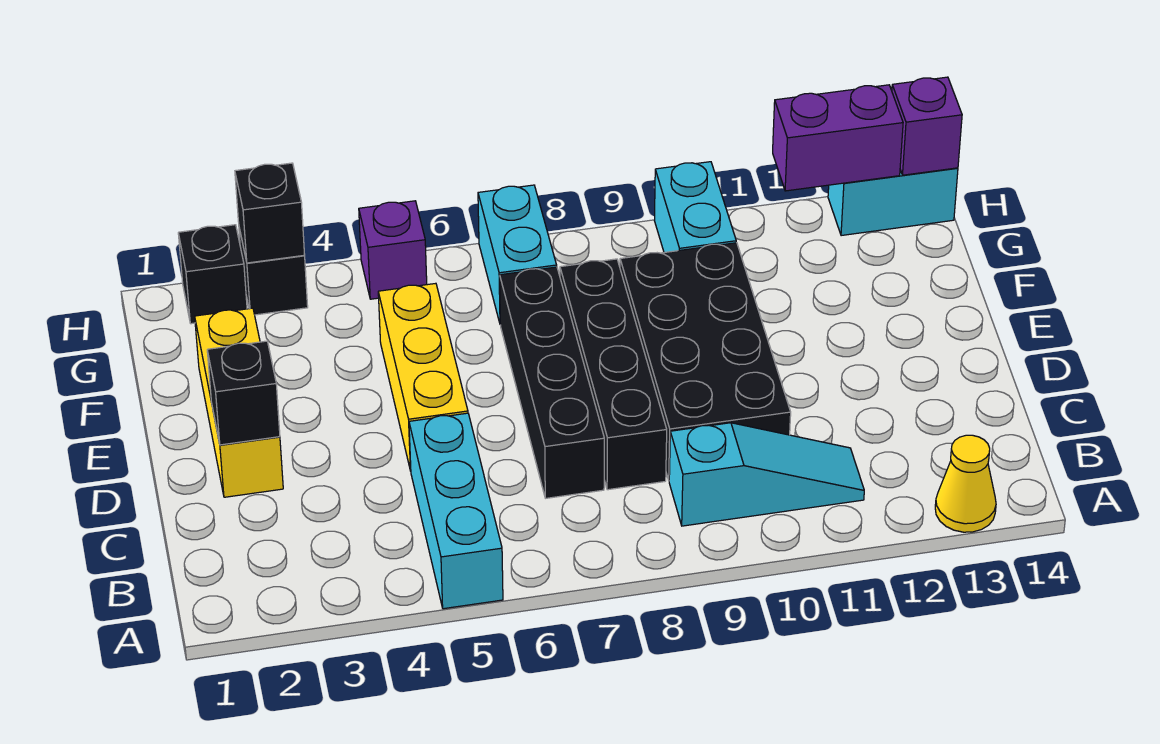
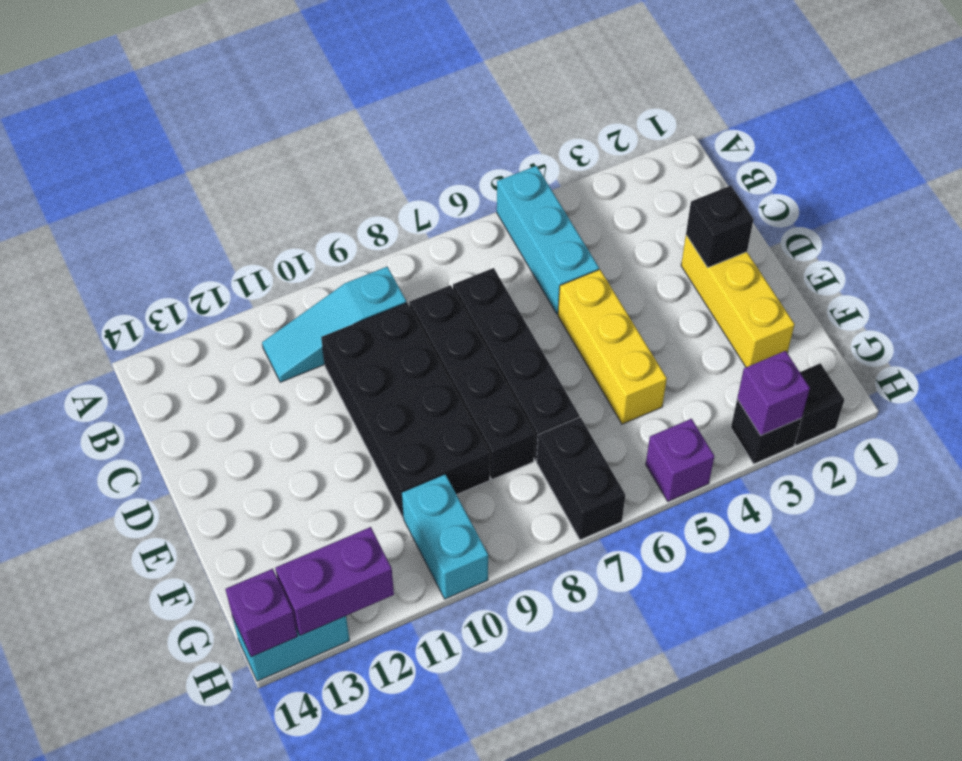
yellow 1x1 cone [935,435,996,532] -> none
cyan 1x2 brick [478,185,557,325] -> black 1x2 brick [537,417,625,540]
black 1x1 brick [235,163,305,263] -> purple 1x1 brick [737,351,810,436]

